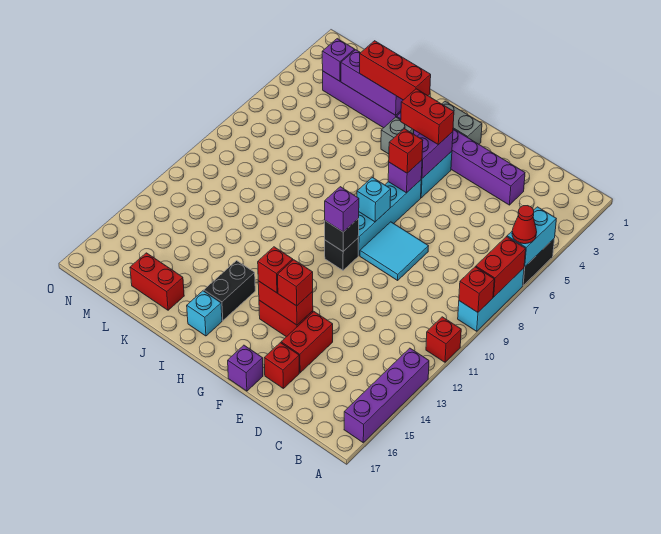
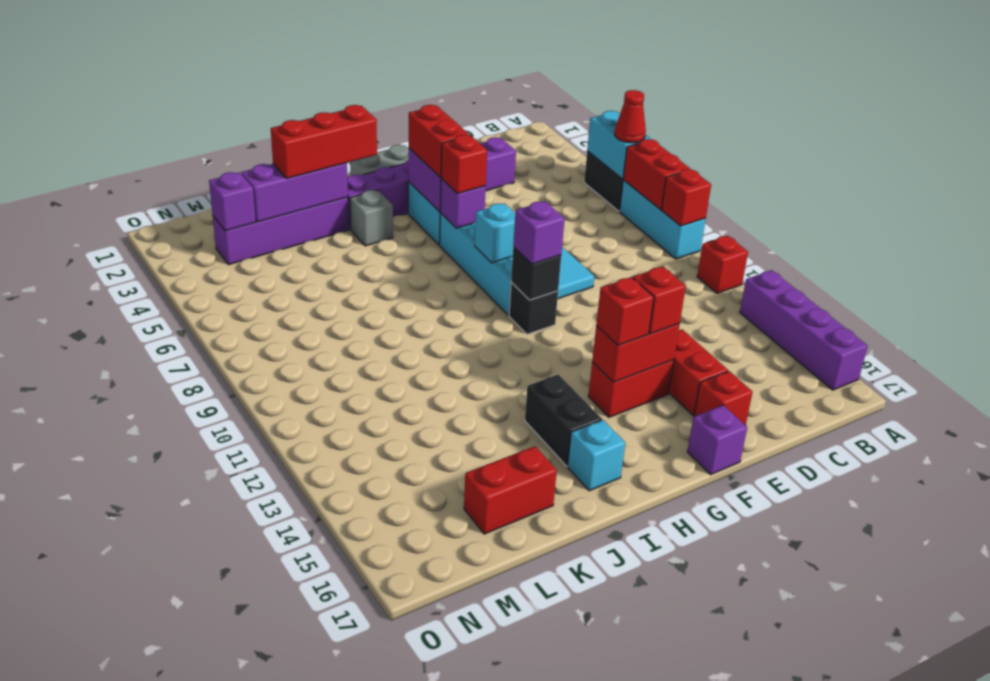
red 1x2 brick [401,89,454,145] -> red 1x2 brick turned to [409,105,469,177]

